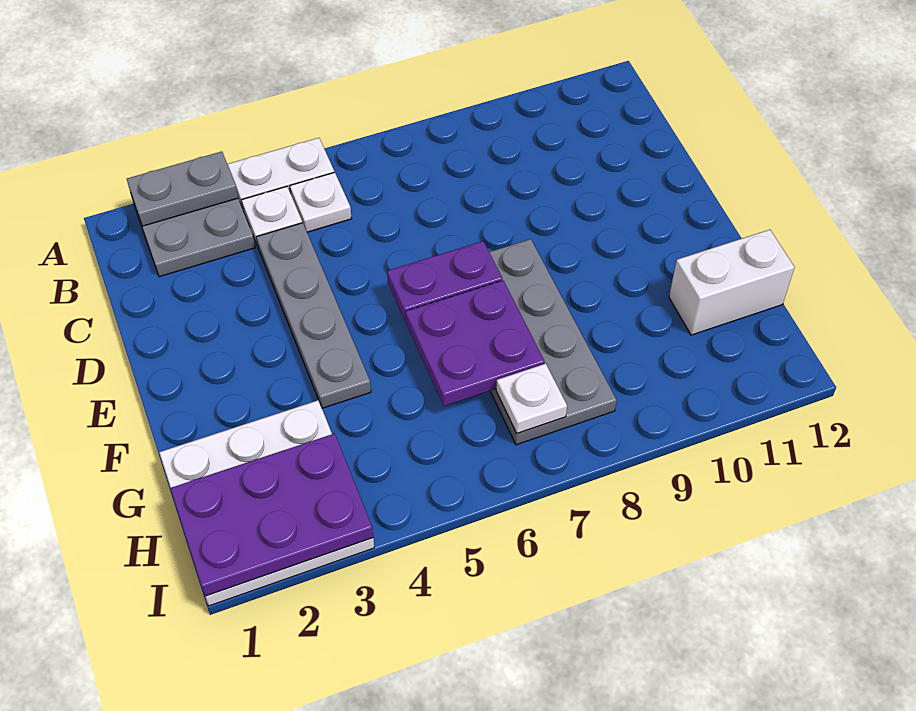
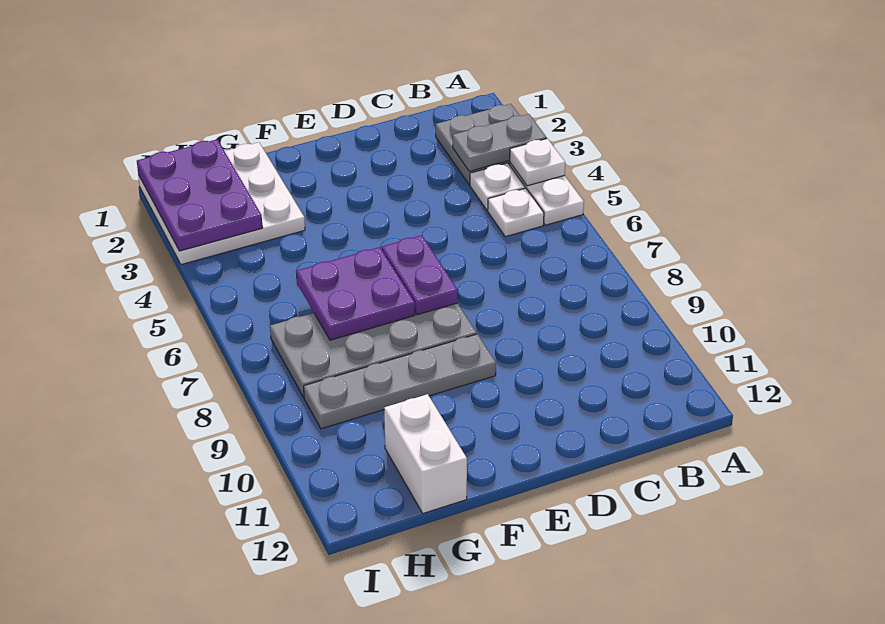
grey 1x2 plate [127,152,238,226] -> grey 1x2 plate turned to [453,114,547,171]
grey 1x4 plate [256,223,371,408] -> grey 1x4 plate moved to [304,334,496,429]
white 1x1 plate [496,364,567,433] -> white 1x1 plate moved to [510,138,565,186]

